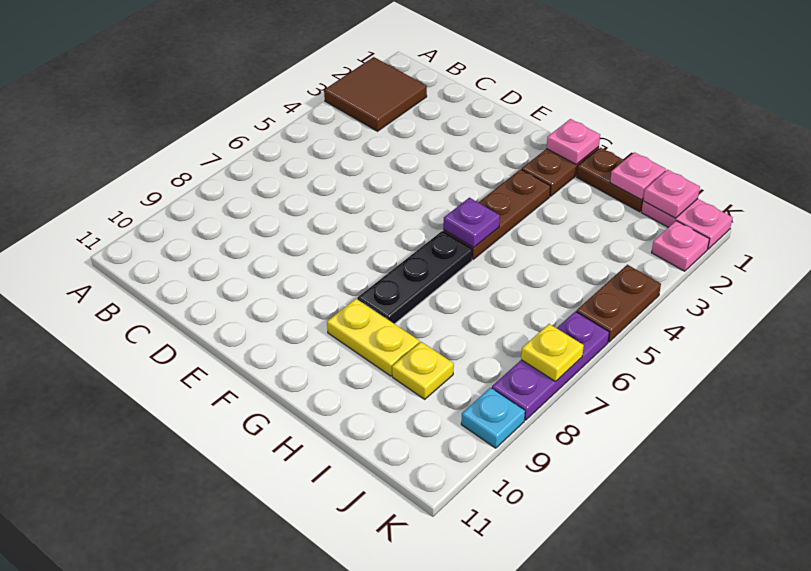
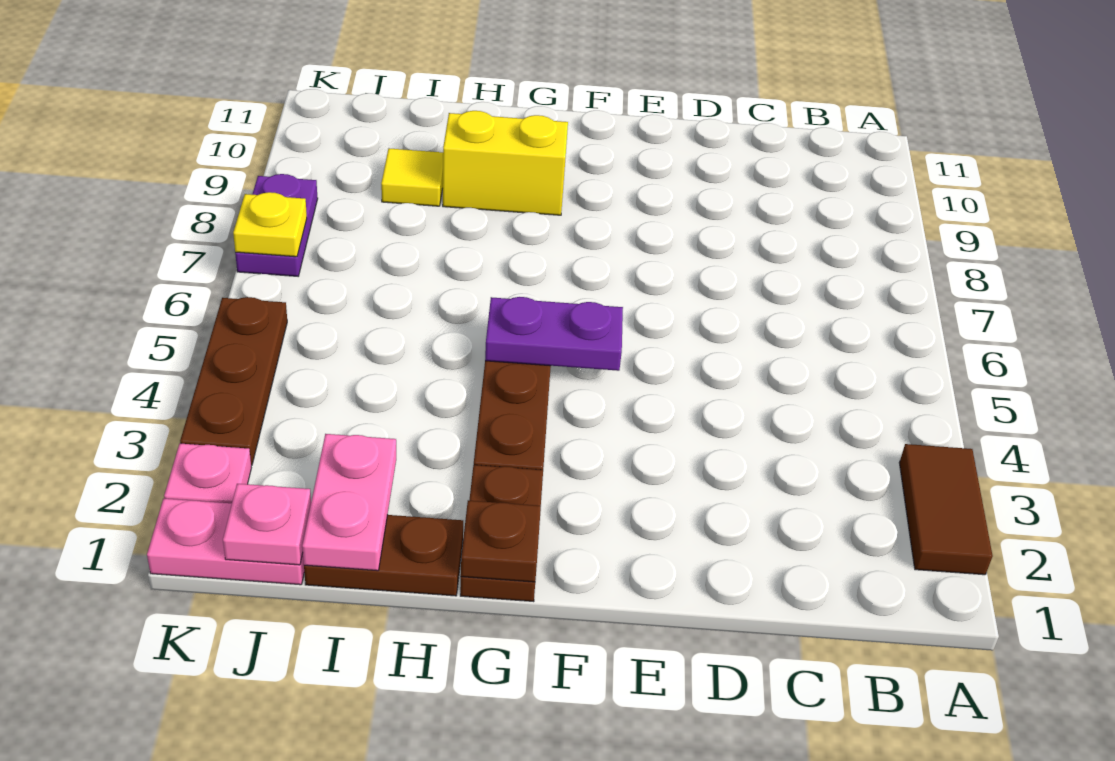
brown 2x2 tile [324,57,427,131] -> brown 1x2 tile [899,444,993,575]
pink 1x1 plate [547,119,600,164] -> brown 1x1 plate [461,500,541,582]
purple 1x1 plate [443,198,500,248] -> purple 1x2 plate [485,297,623,371]
black 1x3 plate [357,231,472,324] -> none
yellow 1x2 plate [327,299,420,376] -> yellow 1x2 brick [443,111,568,215]
pink 1x1 plate [610,152,666,200] -> pink 1x2 plate [302,434,396,571]
yellow 1x1 plate [392,342,454,399] -> yellow 1x1 tile [381,148,443,206]
brown 1x2 plate [576,265,661,342] -> brown 1x3 plate [180,297,287,465]
purple 1x3 plate [492,311,609,420] -> purple 1x2 plate [235,174,318,276]
cyan 1x1 plate [461,388,525,448] -> none

